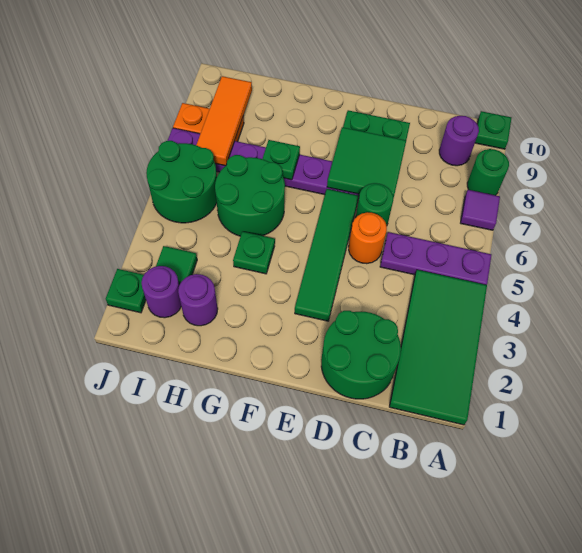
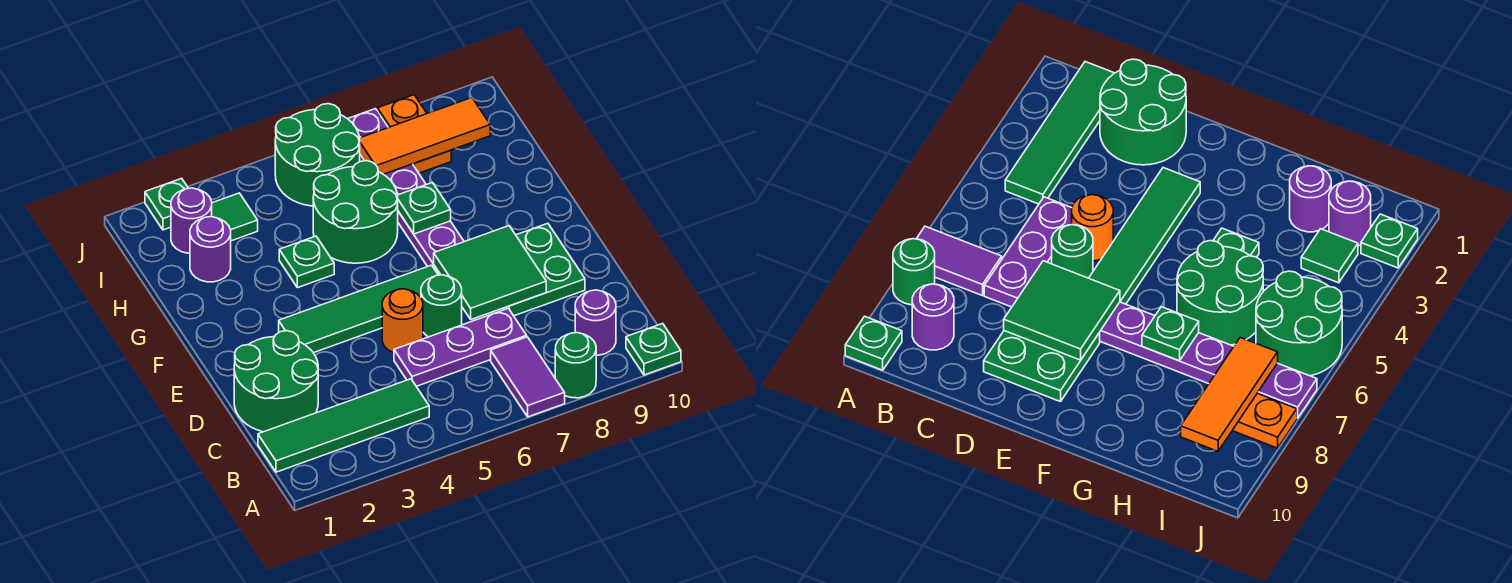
green 2x4 tile [389,270,487,425] -> green 1x4 tile [258,379,429,472]
purple 1x3 plate [380,232,491,285] -> purple 1x3 plate turned to [394,308,527,386]
purple 1x1 tile [461,190,500,230] -> purple 1x2 tile [491,337,565,417]

